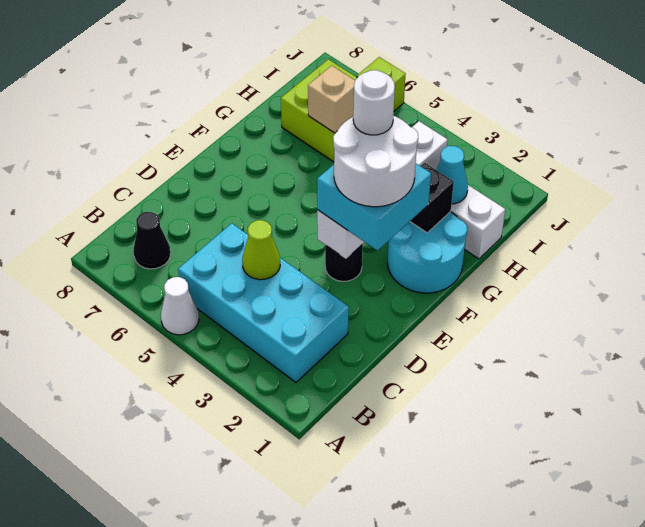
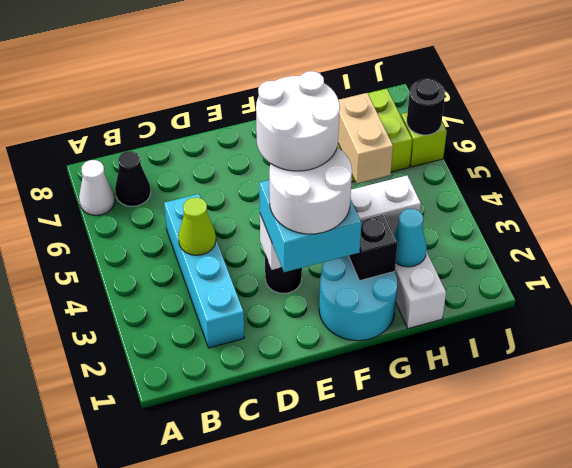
white 1x1 cone [161,277,199,335] -> white 1x1 cone moved to [79,160,115,215]
cyan 2x4 brick [178,223,349,382] -> cyan 1x4 brick [164,194,244,348]
white 1x1 round brick [353,70,395,135] -> white 2x2 round brick [256,71,340,171]
tan 1x1 brick [308,66,355,133] -> tan 1x2 brick [338,93,393,183]
none -> black 1x1 round brick [407,79,445,135]

